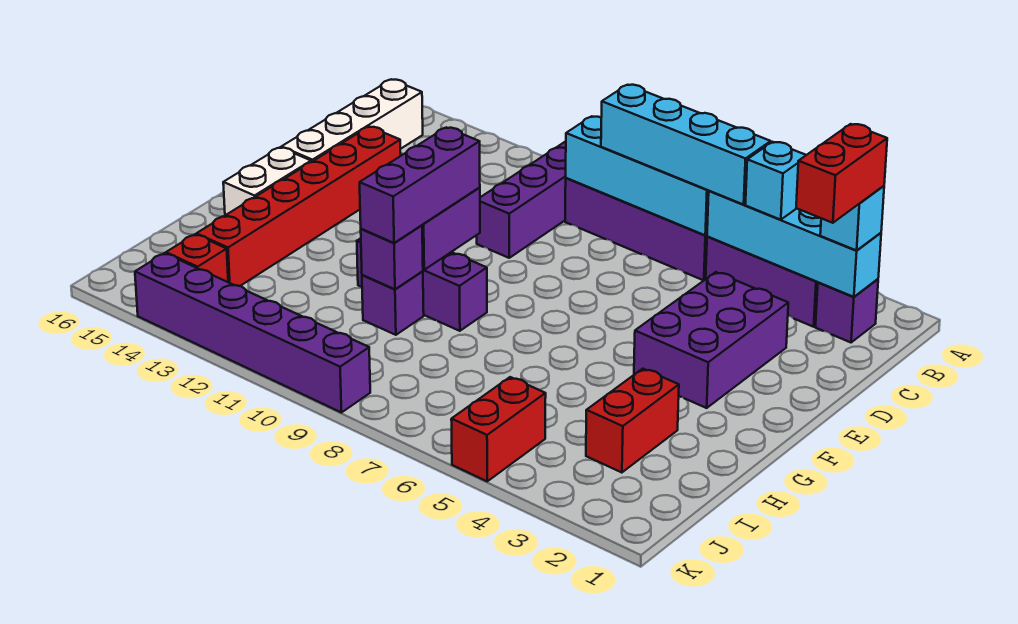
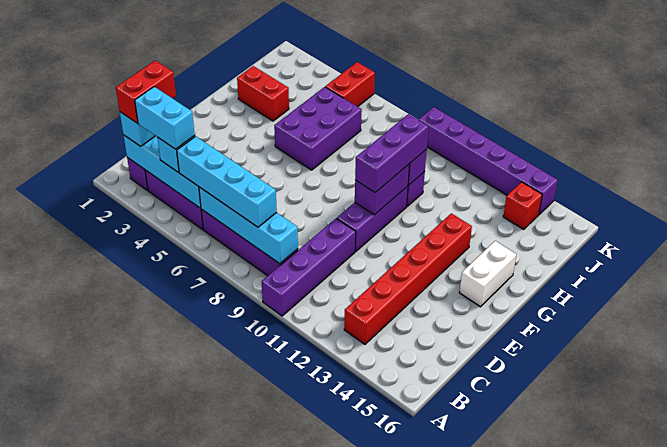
none -> cyan 1x2 brick [135,87,195,149]
white 1x4 brick [281,80,423,162] -> none
purple 2x3 brick [634,272,788,408] -> purple 2x3 brick moved to [274,87,362,170]
red 1x6 brick [196,127,401,286] -> red 1x6 brick moved to [344,213,472,344]
purple 1x3 brick [357,238,487,331] -> purple 1x3 brick turned to [337,186,408,251]
red 1x2 brick [586,369,679,473] -> red 1x2 brick turned to [237,66,289,121]

